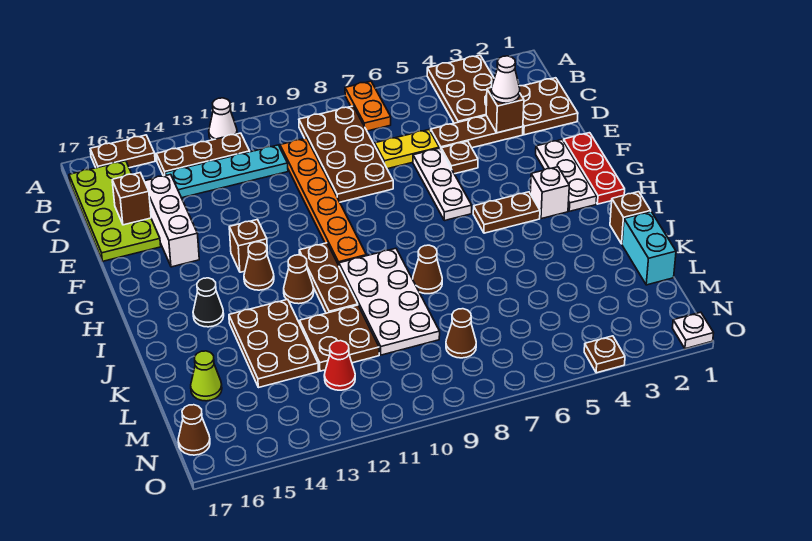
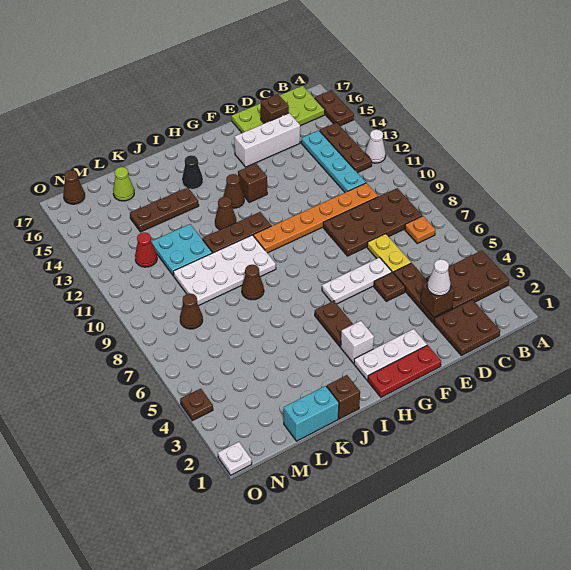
orange 1x2 plate [345,81,391,131] -> orange 1x1 plate [405,216,435,243]
brown 2x3 plate [229,299,318,388] -> brown 1x3 plate [130,187,199,232]
brown 2x2 plate [300,305,379,371] -> cyan 2x2 plate [151,224,212,276]

